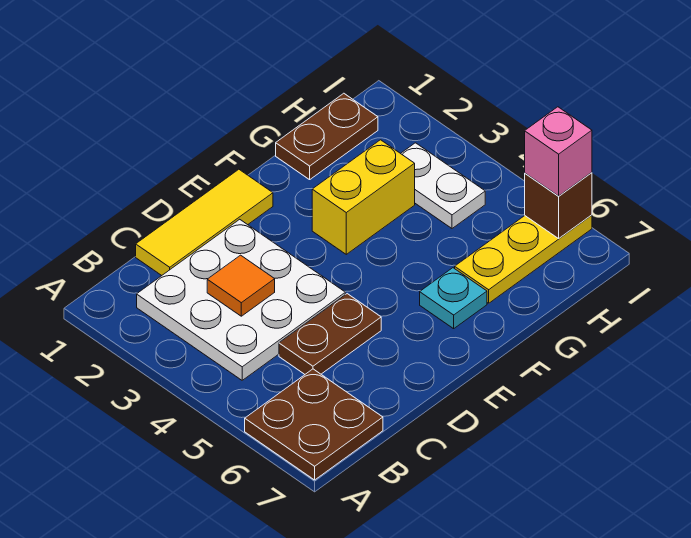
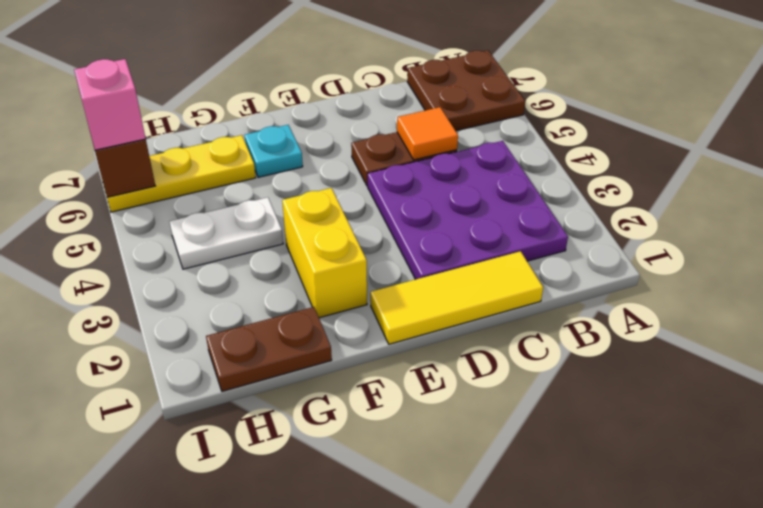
white 3x3 plate [137,219,345,380] -> purple 3x3 plate [368,141,568,279]
orange 1x1 tile [207,255,275,316] -> orange 1x1 tile moved to [397,107,458,160]
yellow 1x2 brick [312,140,415,254] -> yellow 1x2 brick turned to [282,188,367,318]
white 1x2 plate [401,143,485,228] -> white 1x2 plate turned to [169,197,283,269]

